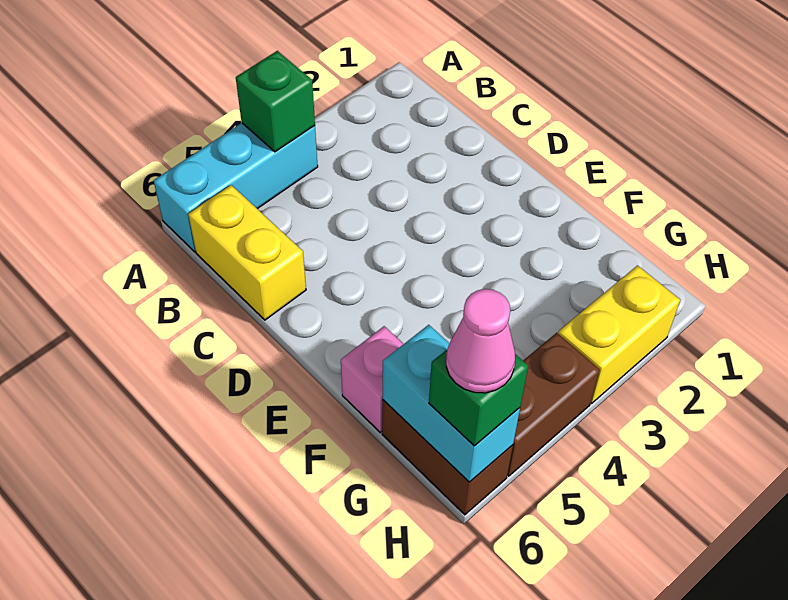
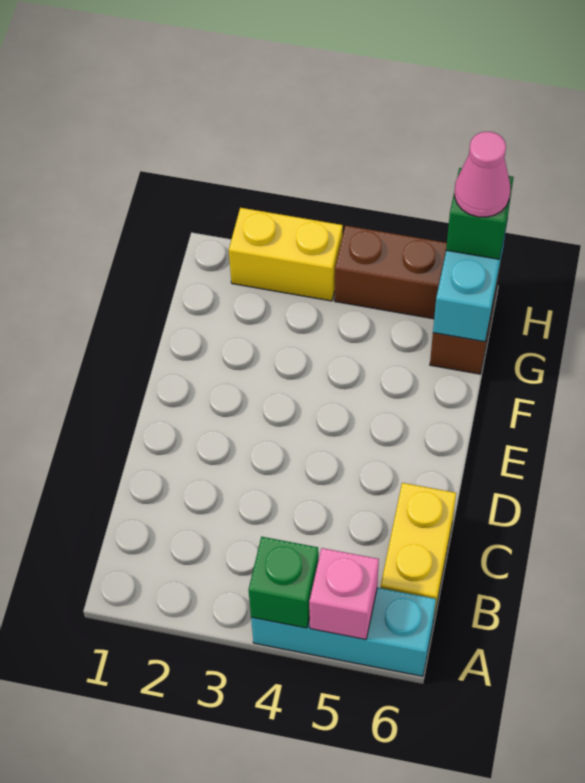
pink 1x1 brick [341,326,403,432] -> pink 1x1 brick moved to [309,548,379,640]

